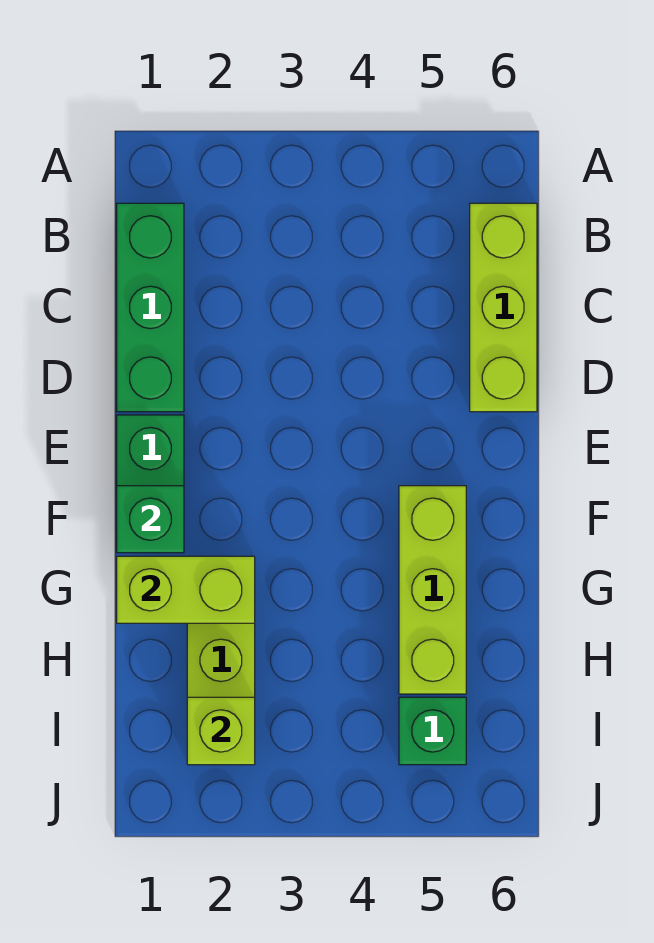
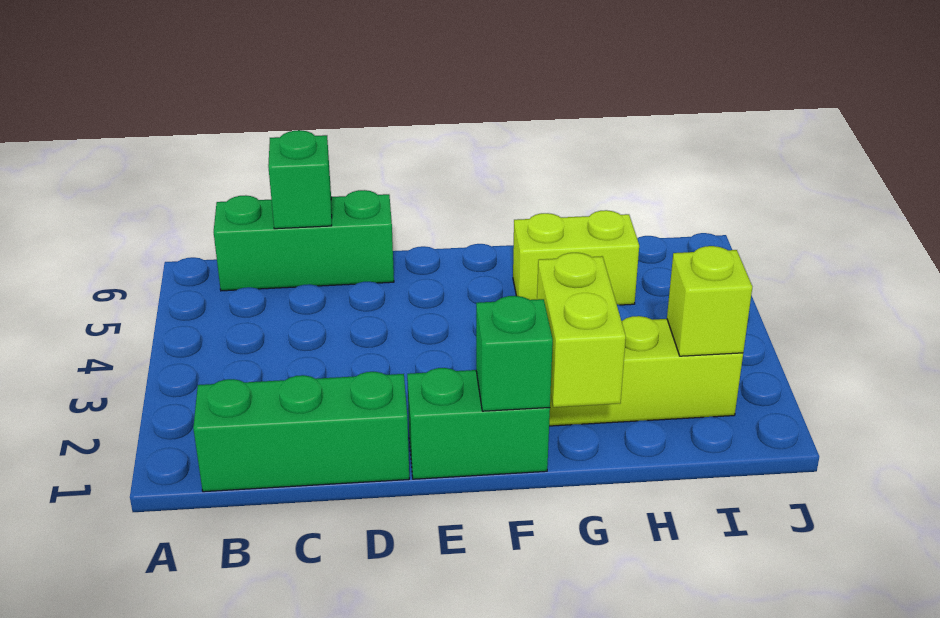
lime 1x3 brick [470,203,537,412] -> green 1x3 brick [214,190,394,291]
lime 1x3 brick [399,486,466,694] -> lime 1x2 brick [513,210,639,305]
green 1x1 brick [399,697,466,765] -> green 1x1 brick moved to [268,130,332,229]

